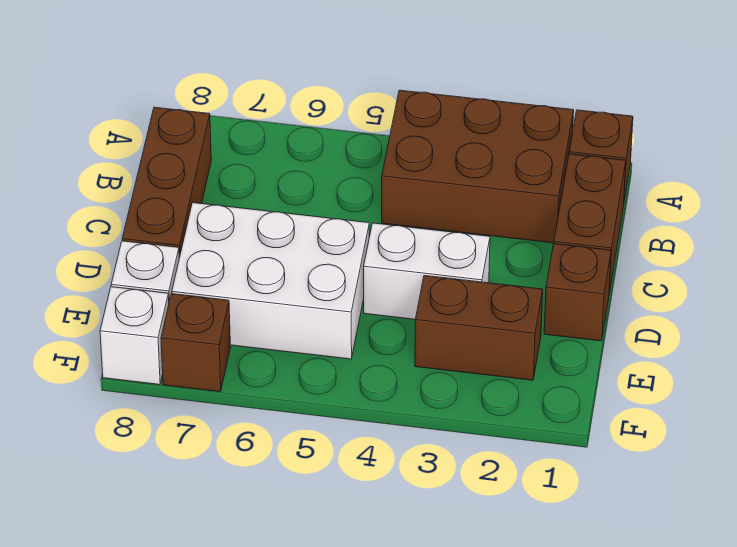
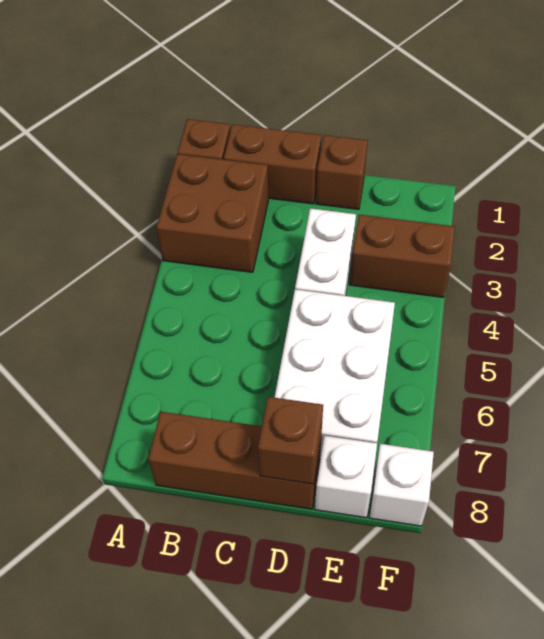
brown 2x3 brick [382,90,574,243] -> brown 2x2 brick [156,154,269,272]
brown 1x2 brick [415,276,543,380] -> brown 1x2 brick turned to [350,215,455,297]
brown 1x1 brick [161,294,230,392] -> brown 1x1 brick moved to [258,397,323,484]

